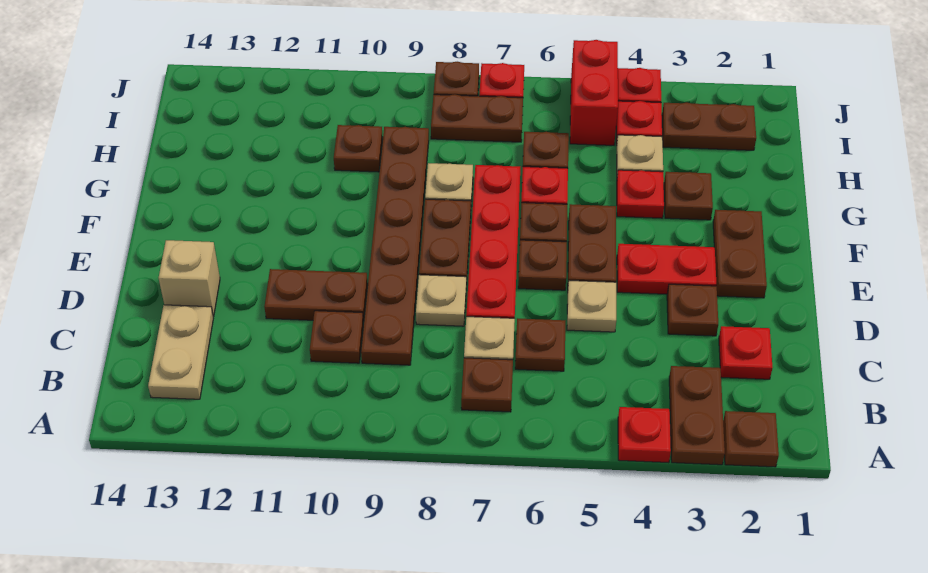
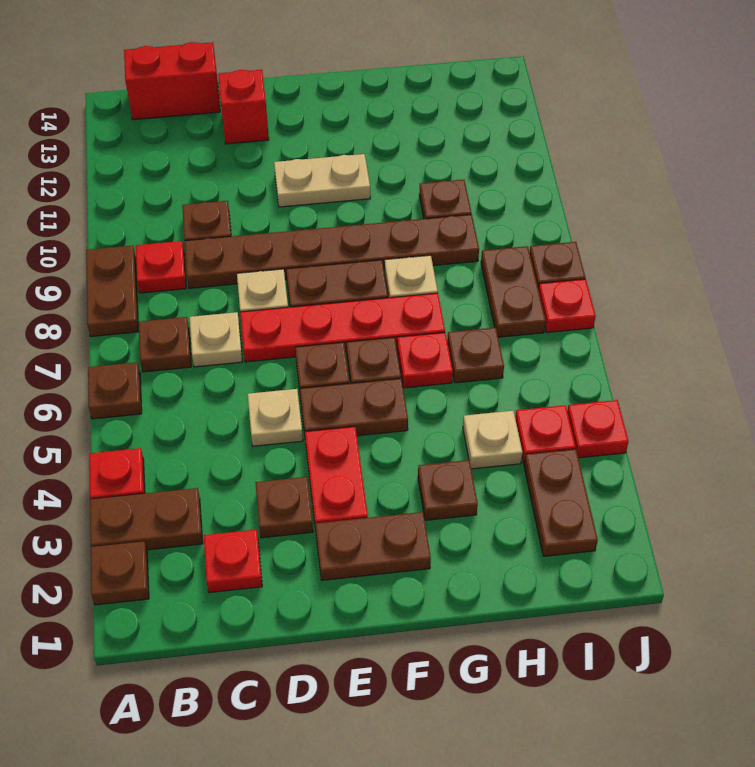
tan 1x2 plate [148,305,213,399] -> tan 1x2 plate moved to [274,154,370,207]
brown 1x1 plate [515,318,565,371] -> brown 1x1 plate moved to [88,362,142,419]
brown 1x2 plate [264,269,368,322] -> brown 1x2 plate moved to [86,246,139,337]
tan 1x1 brick [159,240,220,317] -> red 1x1 brick [218,70,269,144]
red 1x1 plate [617,170,664,218] -> red 1x1 plate moved to [136,241,186,293]
red 1x2 brick [570,40,618,145] -> red 1x2 brick moved to [124,42,220,120]

